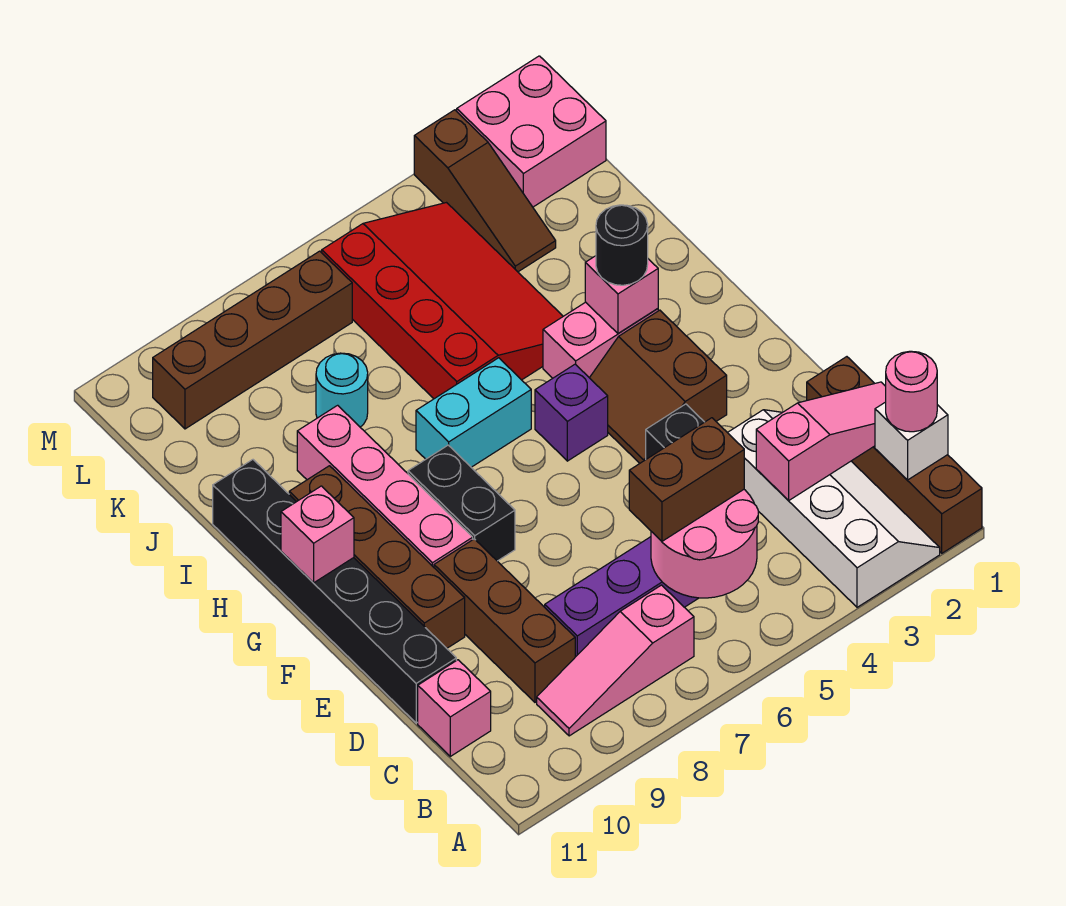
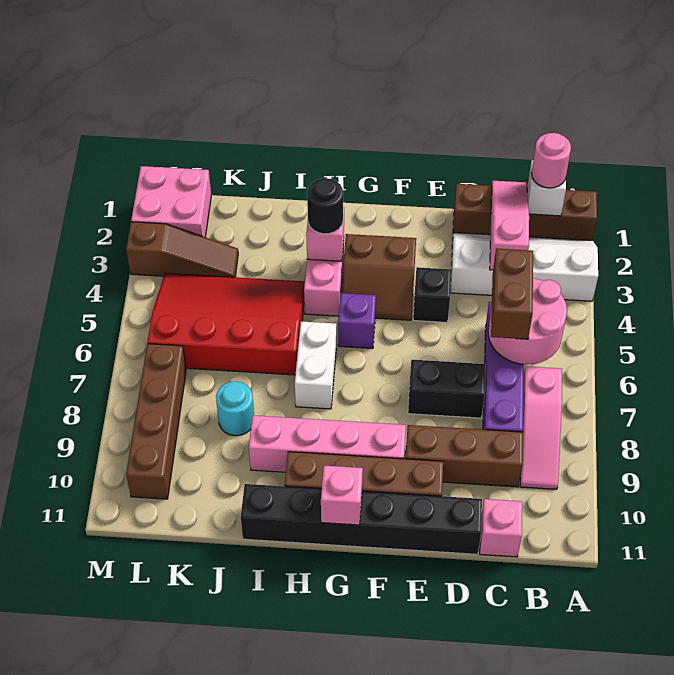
black 1x2 brick [408,445,515,561] -> black 1x2 brick moved to [408,360,486,418]
cyan 1x2 brick [416,358,531,467] -> white 1x2 brick [295,321,336,409]

